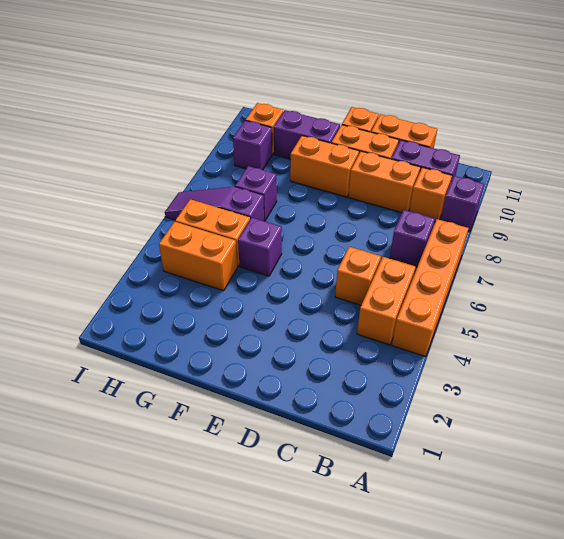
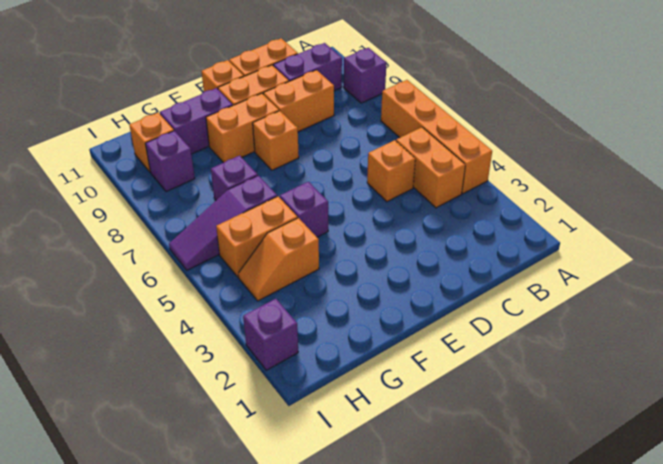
purple 1x1 brick [390,210,435,267] -> purple 1x1 brick moved to [243,299,298,370]
orange 1x1 brick [409,167,452,222] -> orange 1x1 brick moved to [253,111,299,170]
orange 1x2 brick [159,222,237,291] -> orange 1x2 slope [238,218,319,301]

